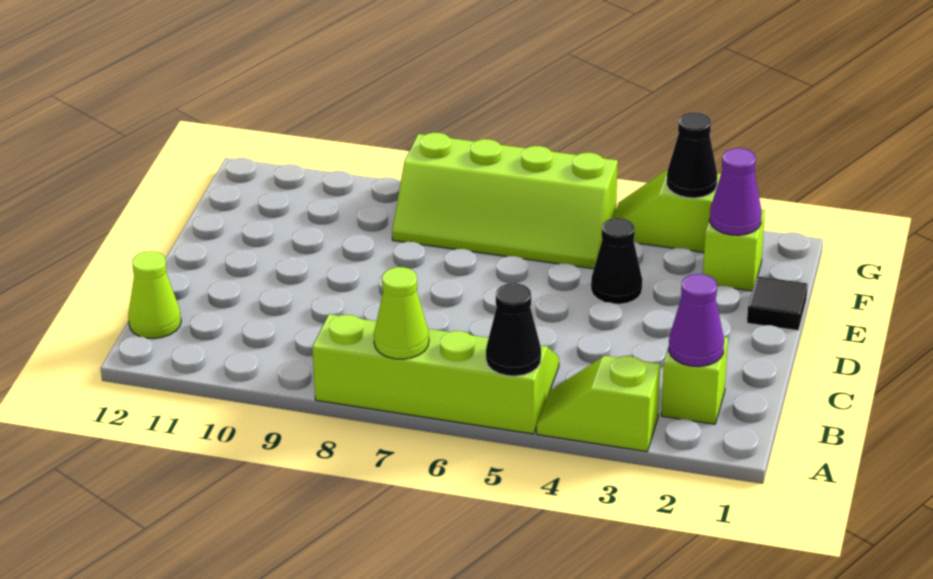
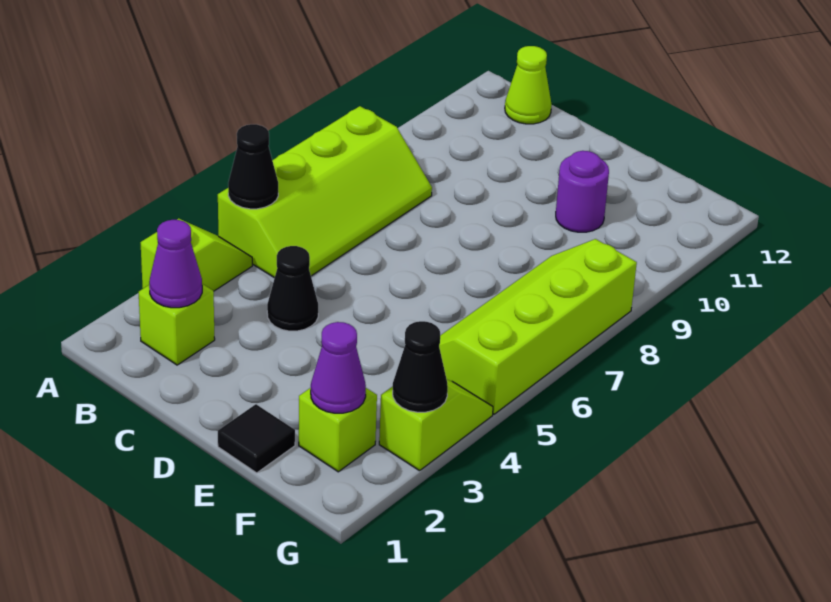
lime 1x1 cone [374,267,429,359] -> none
black 1x1 cone [591,218,642,304] -> black 1x1 cone moved to [267,246,318,331]
none -> purple 1x1 round brick [556,151,609,232]

